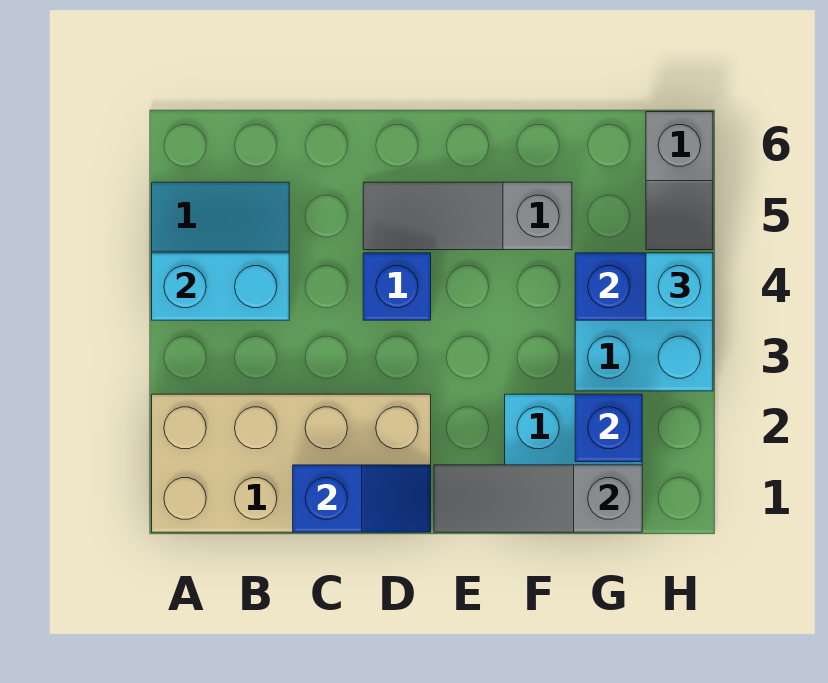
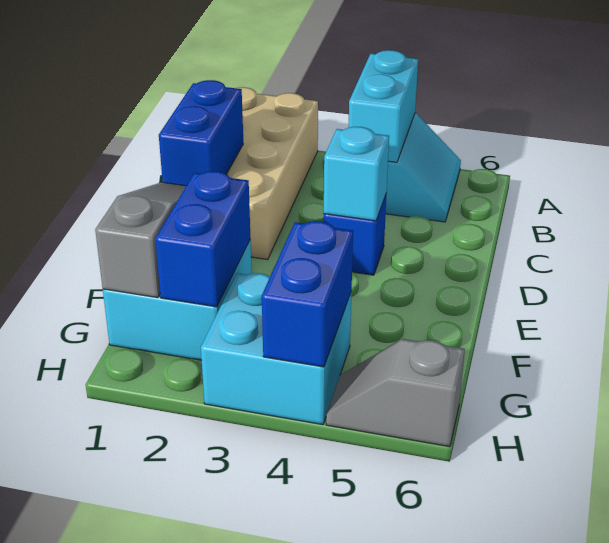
blue 1x2 slope [293,465,431,532] -> blue 1x2 brick [159,80,243,186]
grey 1x3 slope [363,182,572,250] -> none
blue 1x1 brick [575,394,642,462] -> blue 1x2 brick [155,171,251,307]
cyan 1x1 brick [646,253,713,320] -> cyan 1x1 brick moved to [324,127,389,221]

